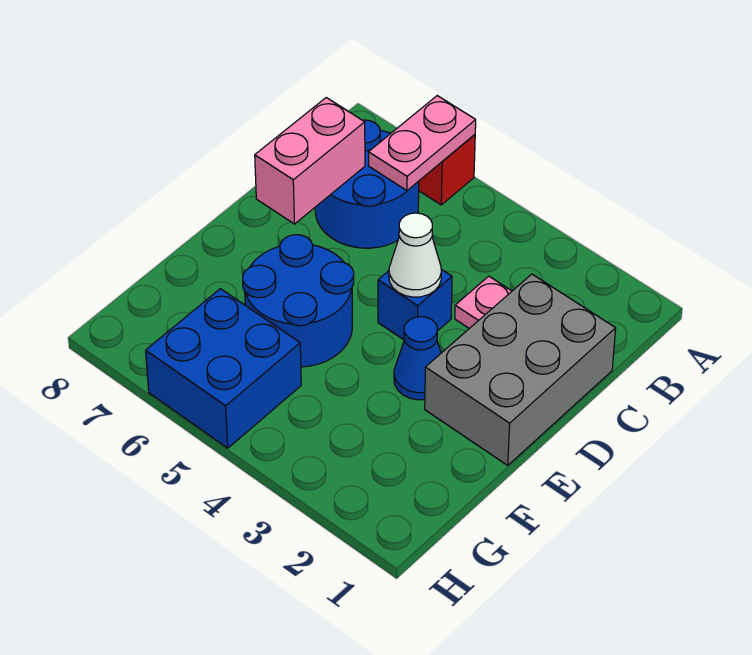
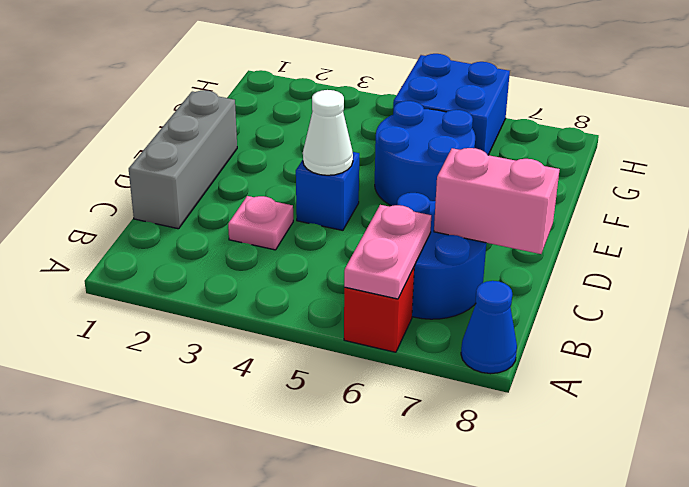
grey 2x3 brick [425,274,616,465] -> grey 1x3 brick [129,90,237,229]
pink 1x2 brick [255,98,365,224] -> pink 1x2 brick turned to [434,148,560,254]
blue 1x1 cone [394,317,441,400] -> blue 1x1 cone moved to [461,281,517,374]

